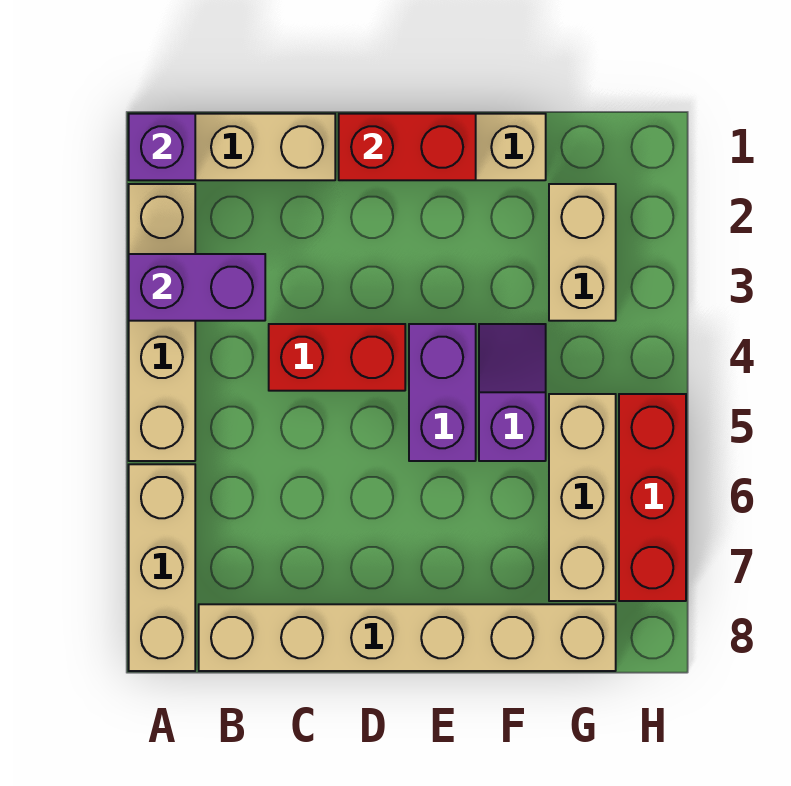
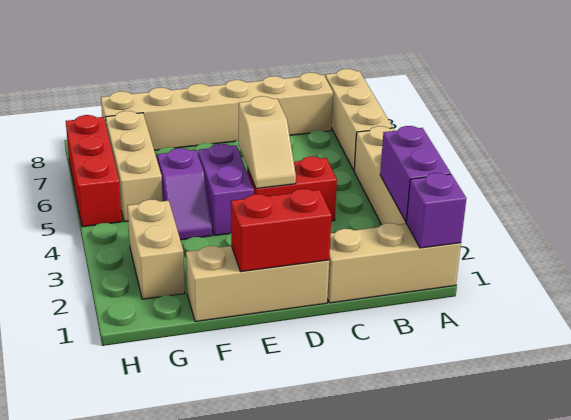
purple 1x2 brick [129,254,265,321] -> purple 1x2 brick turned to [380,126,451,222]
none -> tan 1x2 slope [239,96,296,188]

